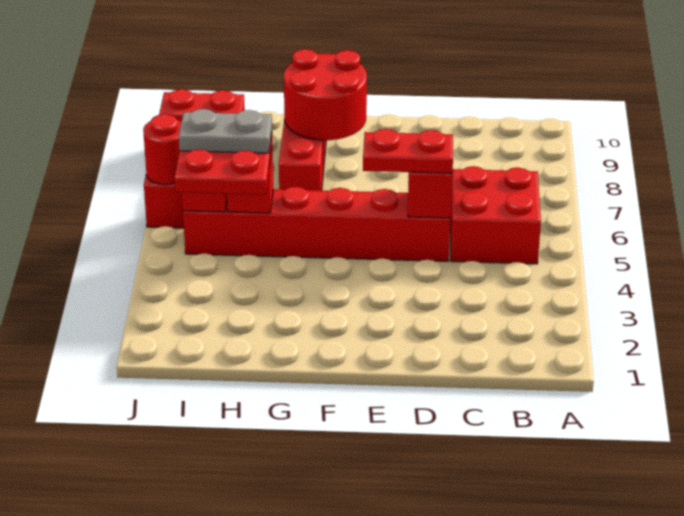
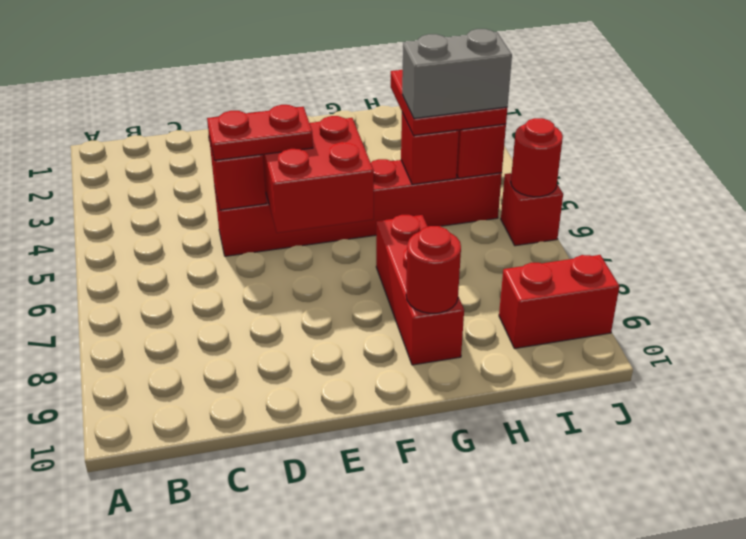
red 2x2 brick [451,166,541,264] -> red 2x2 brick moved to [263,116,374,233]
red 2x2 round brick [284,49,367,140] -> red 1x1 round brick [406,226,461,313]
grey 1x2 plate [179,109,272,153] -> grey 1x2 brick [402,29,512,118]

